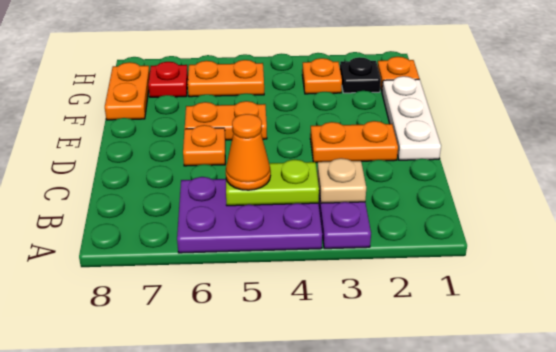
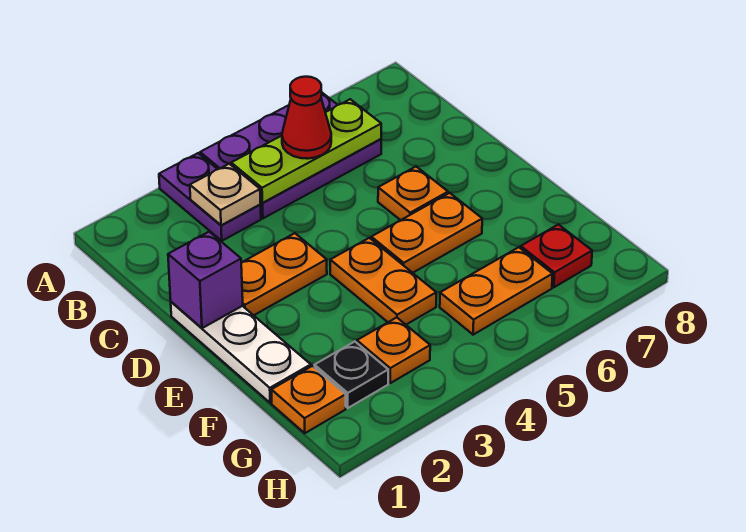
lime 1x2 plate [226,160,319,206] -> lime 1x3 plate [231,99,381,203]
orange 1x1 cone [226,114,271,190] -> red 1x1 cone [282,77,331,159]
none -> purple 1x1 brick [168,232,243,328]
orange 1x2 plate [105,62,150,120] -> orange 1x2 plate moved to [330,238,436,325]

